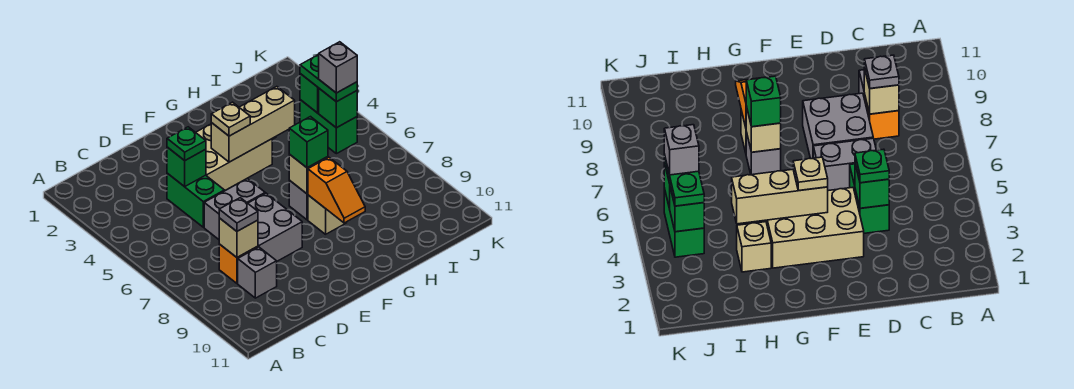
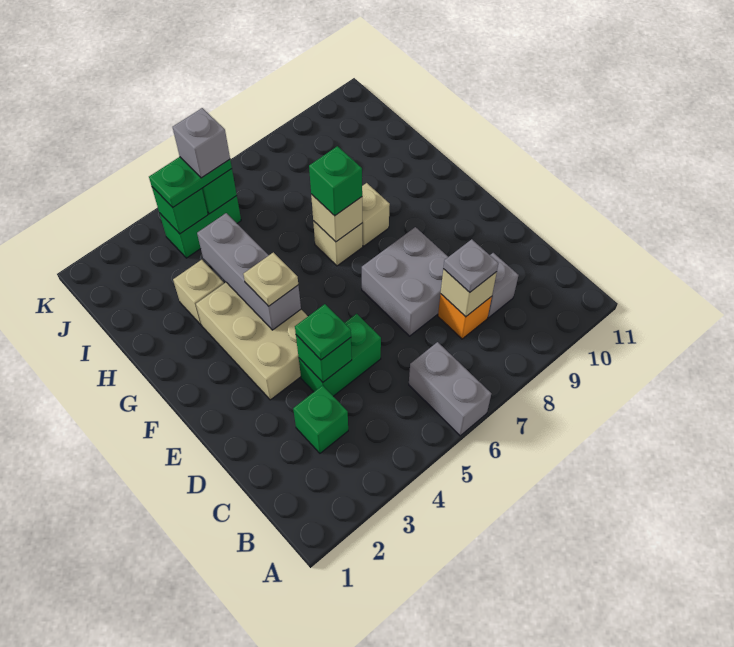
none -> green 1x1 brick [293,385,348,453]
grey 1x2 brick [204,178,265,239] -> grey 1x2 brick moved to [409,342,491,436]
tan 1x3 brick [211,87,295,162] -> grey 1x3 brick [197,213,301,330]
grey 1x1 brick [289,180,308,220] -> tan 1x1 brick [313,221,363,266]
orange 1x2 slope [308,157,365,223] -> none

